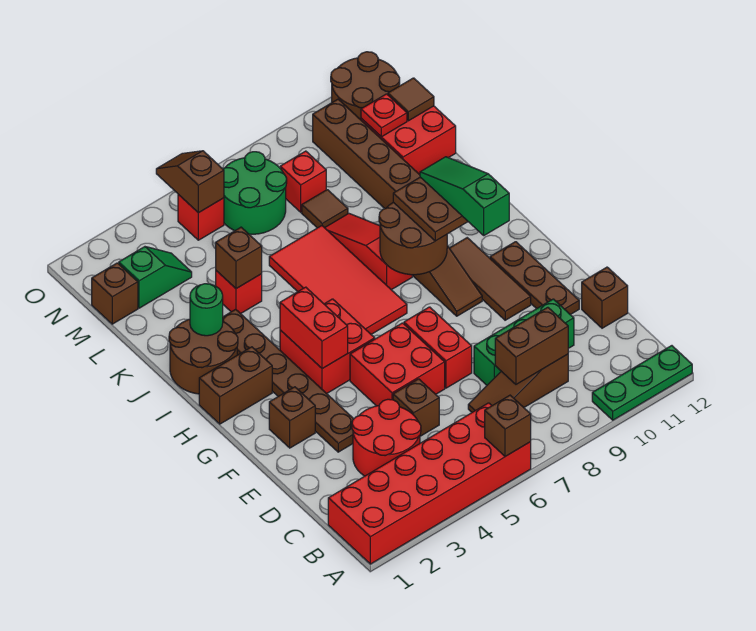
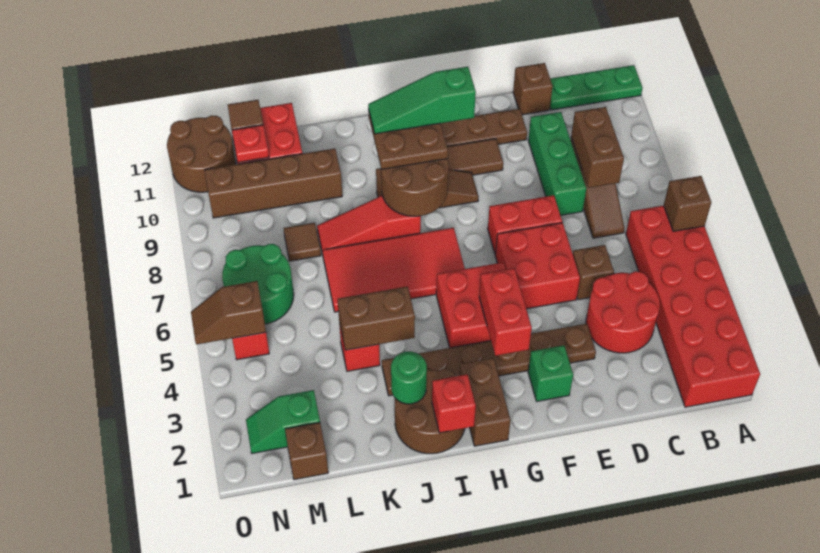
green 1x3 plate [592,346,692,420] -> green 1x3 plate turned to [550,65,642,110]
brown 1x1 brick [269,387,315,448] -> green 1x1 brick [528,345,573,401]
red 1x2 brick [280,287,348,369] -> red 1x2 brick turned to [479,268,532,356]
brown 1x1 brick [216,227,262,289] -> brown 1x2 brick [338,287,415,350]
green 1x2 slope [119,247,192,308] -> green 1x2 slope turned to [246,390,320,453]
red 1x1 brick [280,151,326,212] -> red 1x1 brick moved to [432,374,476,433]

